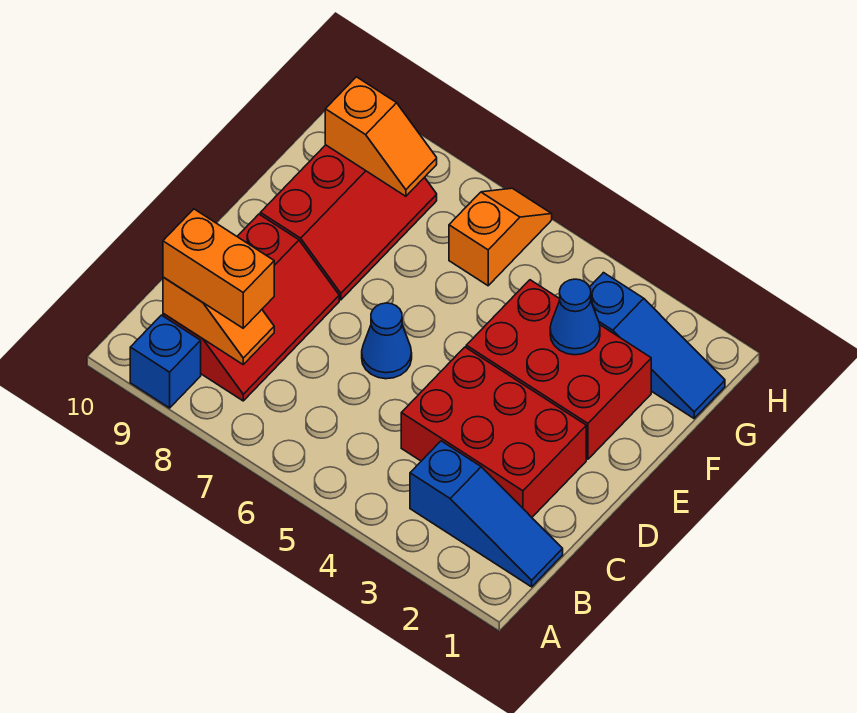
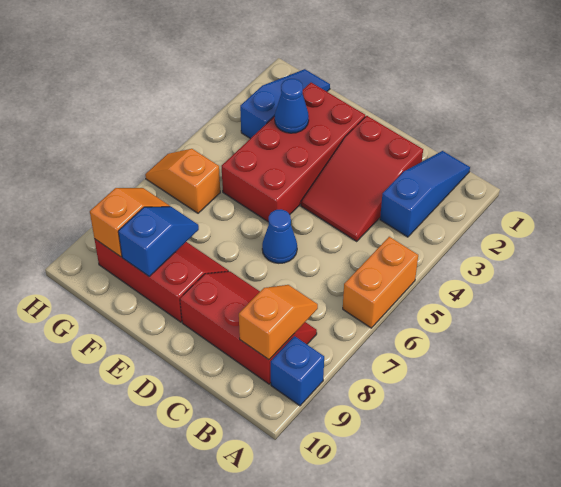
orange 1x2 brick [163,209,274,328] -> orange 1x2 brick moved to [343,237,418,328]
red 2x3 brick [401,347,586,517] -> red 2x3 slope [301,116,423,241]
red 2x3 brick [466,280,651,459] -> red 2x4 brick [222,83,365,222]
none -> blue 1x2 slope [118,207,199,277]

